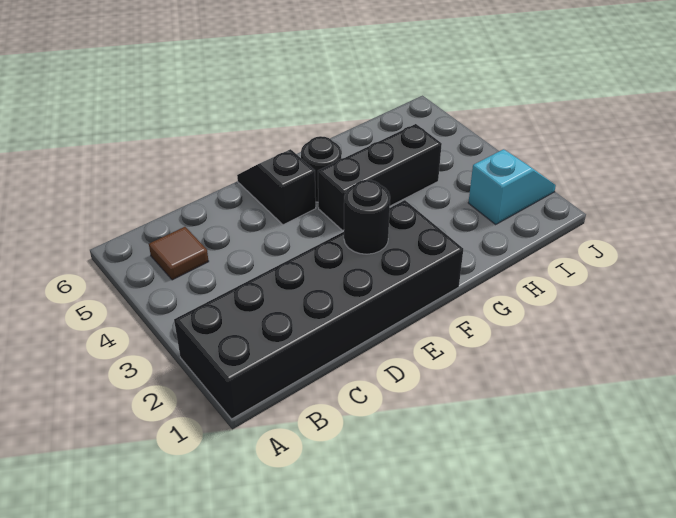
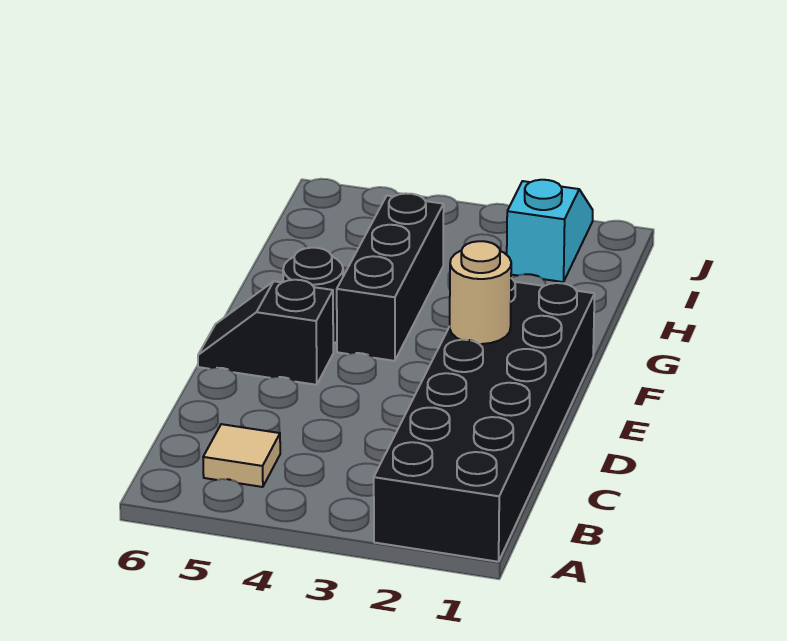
brown 1x1 tile [149,227,209,280] -> tan 1x1 tile [203,424,280,487]
black 1x1 round brick [344,180,390,254] -> tan 1x1 round brick [450,241,511,344]

